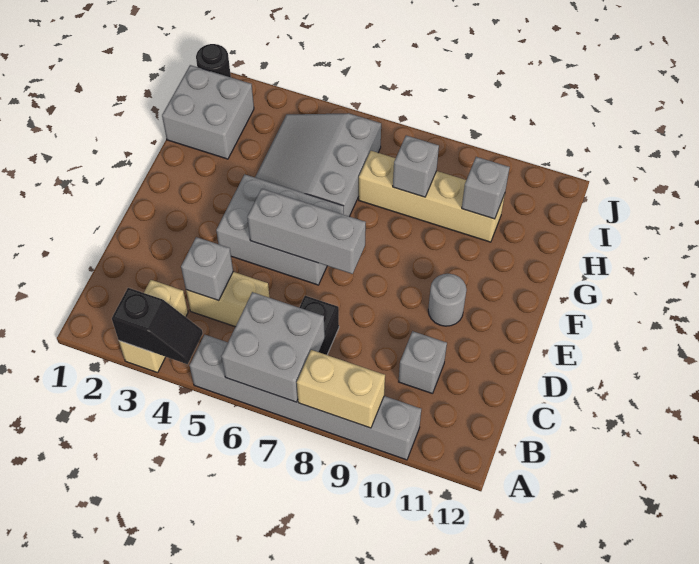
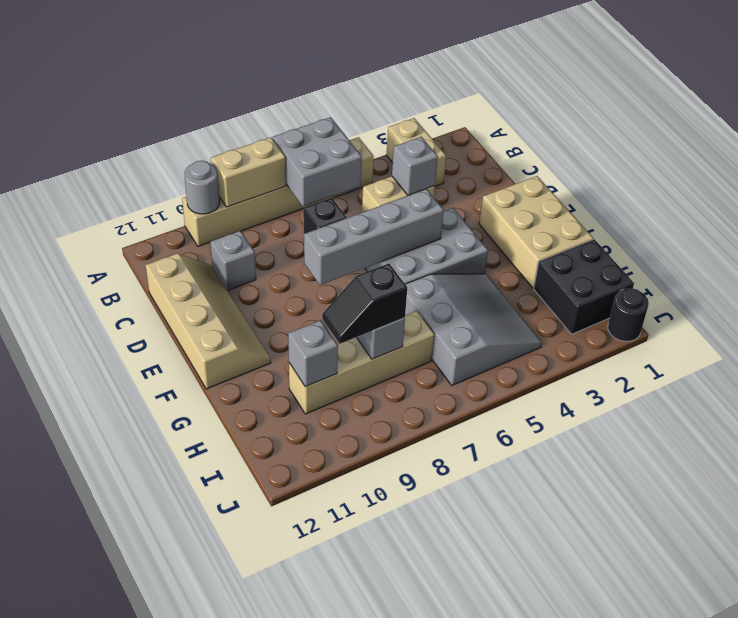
black 1x2 slope [112,288,203,364] -> black 1x2 slope moved to [322,263,407,344]
grey 1x6 brick [190,335,421,460] -> tan 1x6 brick [182,137,374,246]
none -> tan 2x4 slope [146,253,271,389]
none -> tan 2x3 brick [479,176,593,288]
grey 1x3 brick [247,189,366,274] -> grey 1x4 brick [304,189,444,285]
grey 1x1 round brick [428,274,467,326] -> grey 1x1 round brick moved to [184,161,220,214]
grey 2x2 brick [162,65,254,159] -> black 2x2 brick [534,239,634,334]

